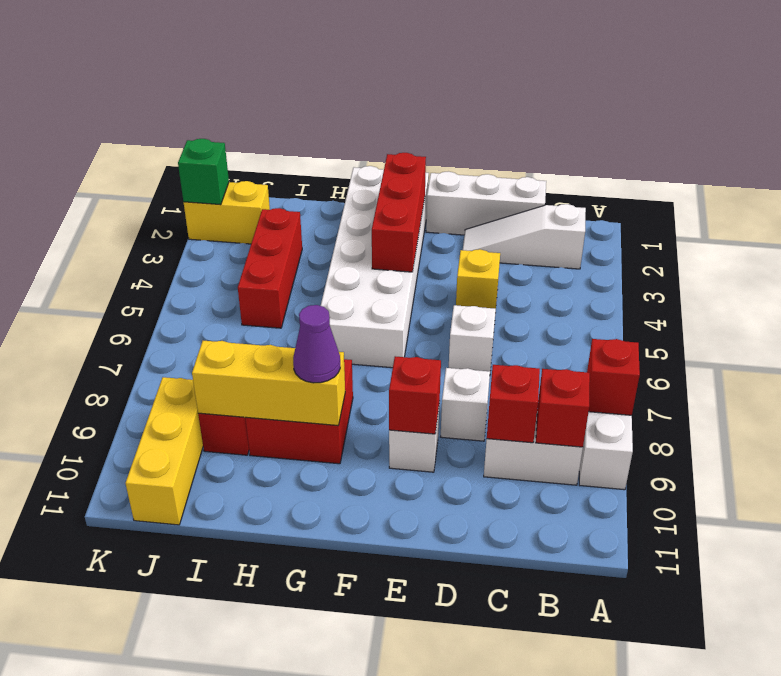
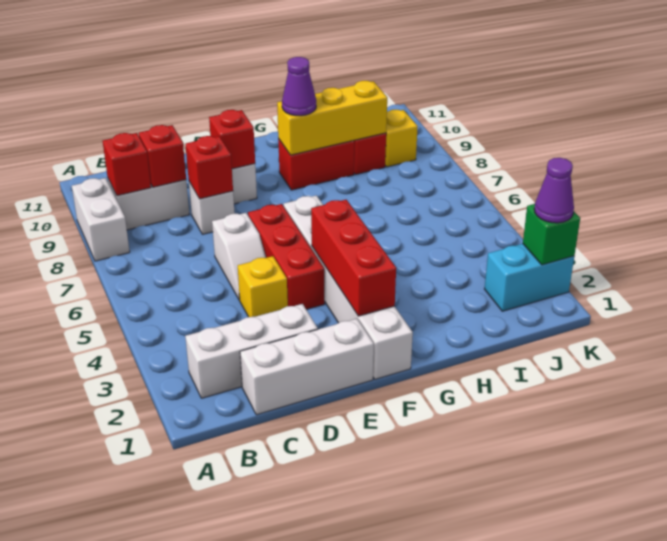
red 1x1 brick [587,339,640,415] -> red 1x1 brick moved to [185,136,233,199]
white 1x3 slope [463,204,586,269] -> white 1x3 brick [185,304,318,398]
white 2x6 brick [321,166,429,368] -> white 1x6 brick [284,195,413,379]
red 2x2 brick [246,359,353,464] -> red 1x2 brick [278,139,354,190]
red 1x3 brick [238,208,302,328] -> red 1x3 brick moved to [248,204,325,309]
yellow 1x2 brick [184,181,270,244] -> cyan 1x2 brick [485,244,574,311]
yellow 1x3 brick [125,377,203,525] -> yellow 1x1 brick [385,110,418,167]
none -> purple 1x1 cone [534,158,574,223]

